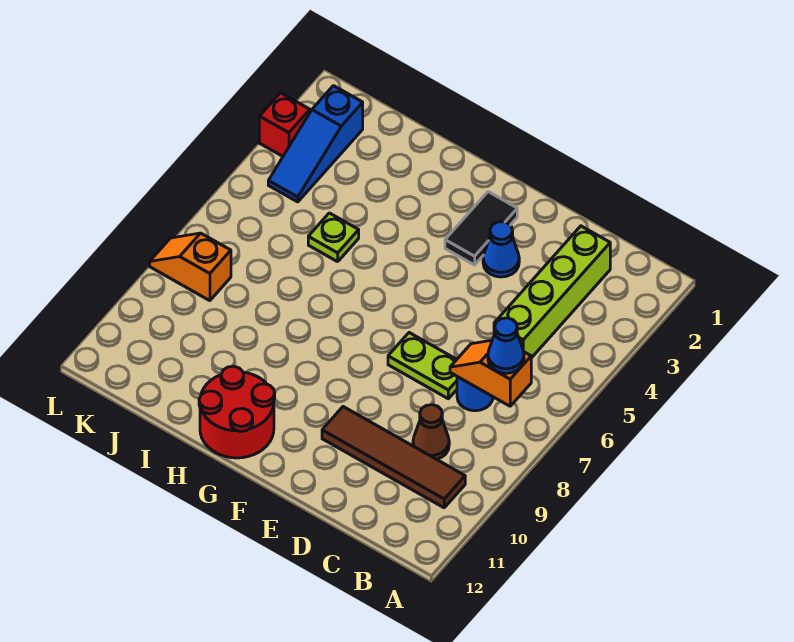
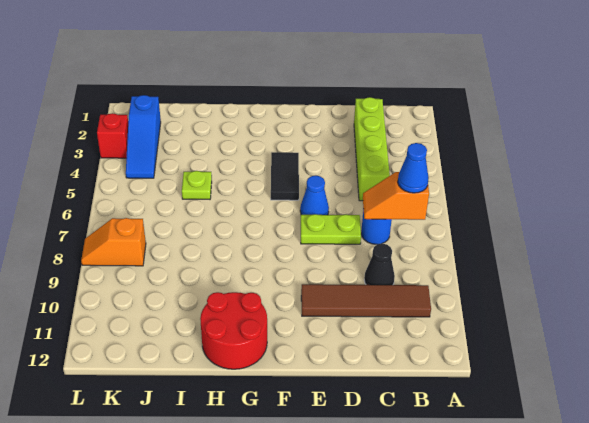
brown 1x1 cone [413,405,449,459] -> black 1x1 cone [364,244,395,285]
blue 1x1 cone [483,222,519,277] -> blue 1x1 cone moved to [300,175,329,215]
black 1x2 tile [445,192,517,265] -> black 1x2 tile moved to [271,152,299,200]

